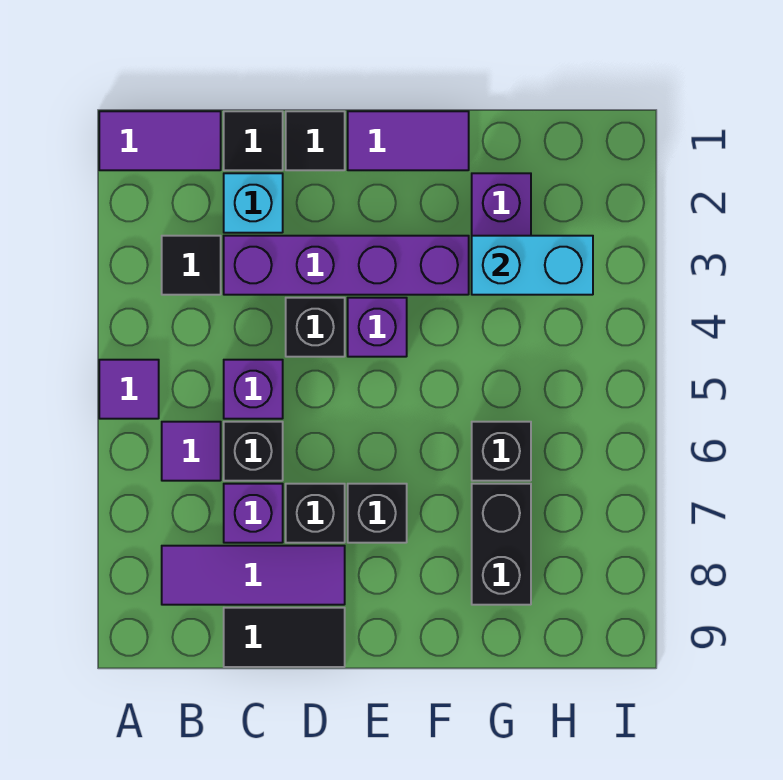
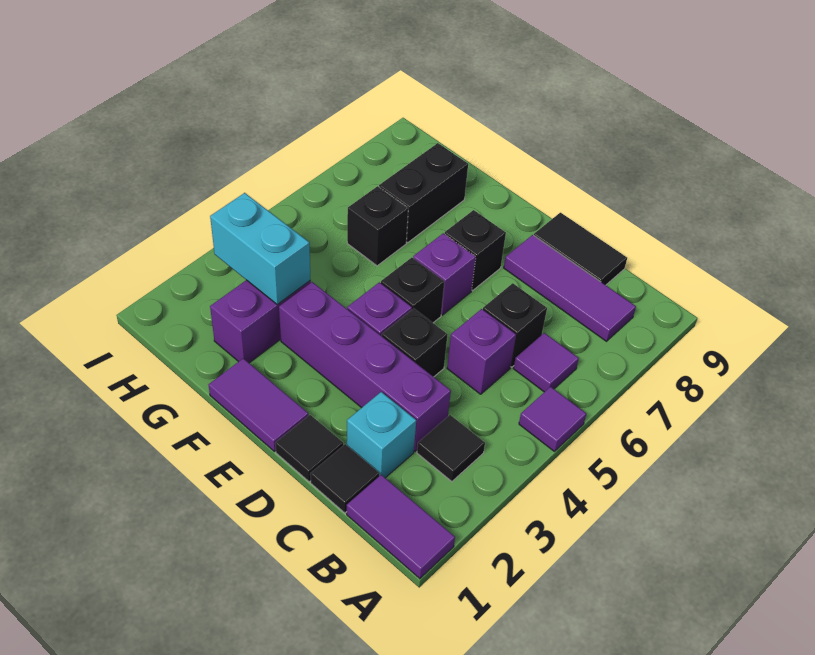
purple 1x1 brick [224,484,283,543] -> purple 1x1 brick moved to [413,233,476,315]
black 1x1 brick [286,484,345,543] -> black 1x1 brick moved to [381,258,444,323]

